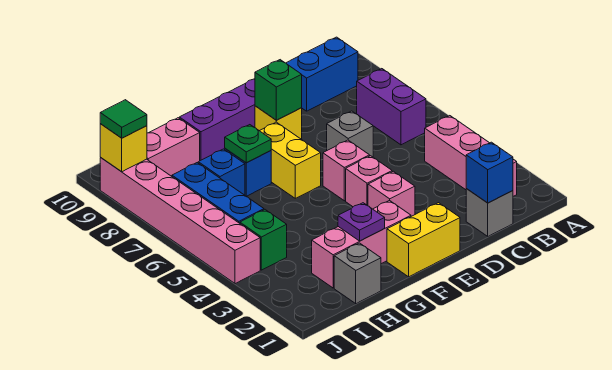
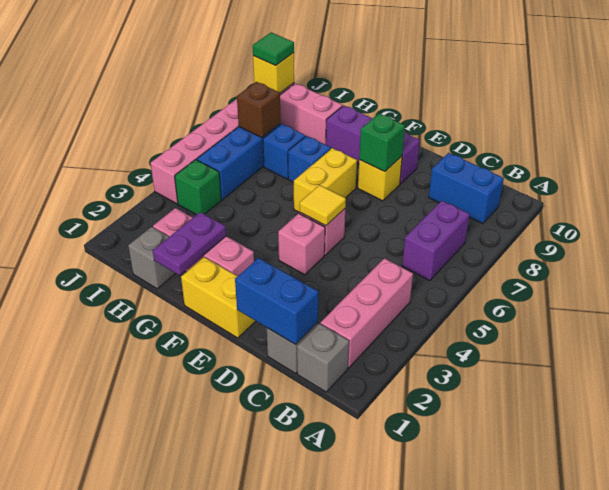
blue 1x1 brick [466,142,513,203] -> blue 1x2 brick [235,258,318,345]
grey 1x1 brick [327,111,373,157] -> grey 1x1 brick moved to [297,324,349,392]
pink 1x1 brick [368,171,415,216] -> none
none -> yellow 1x1 tile [300,185,346,226]
purple 1x1 plate [338,203,385,241] -> purple 1x2 plate [153,212,226,276]
green 1x1 plate [225,125,271,163] -> none
none -> brown 1x1 brick [237,82,281,137]

